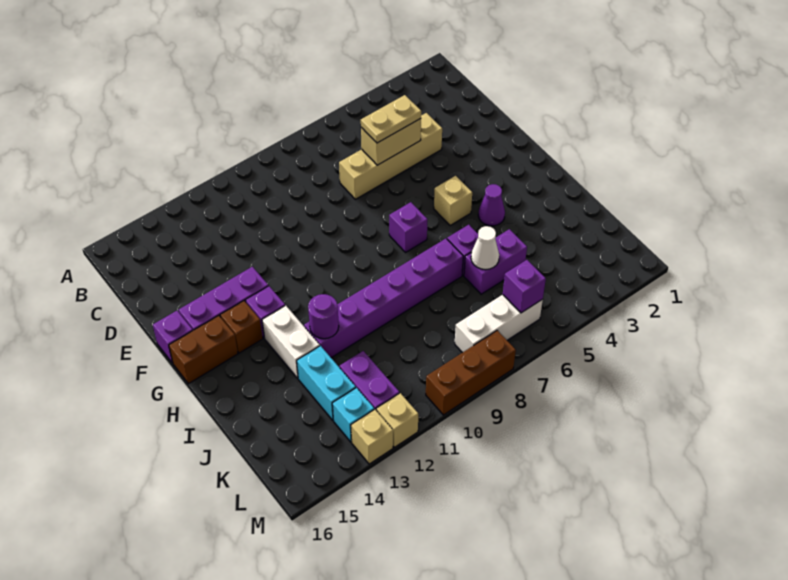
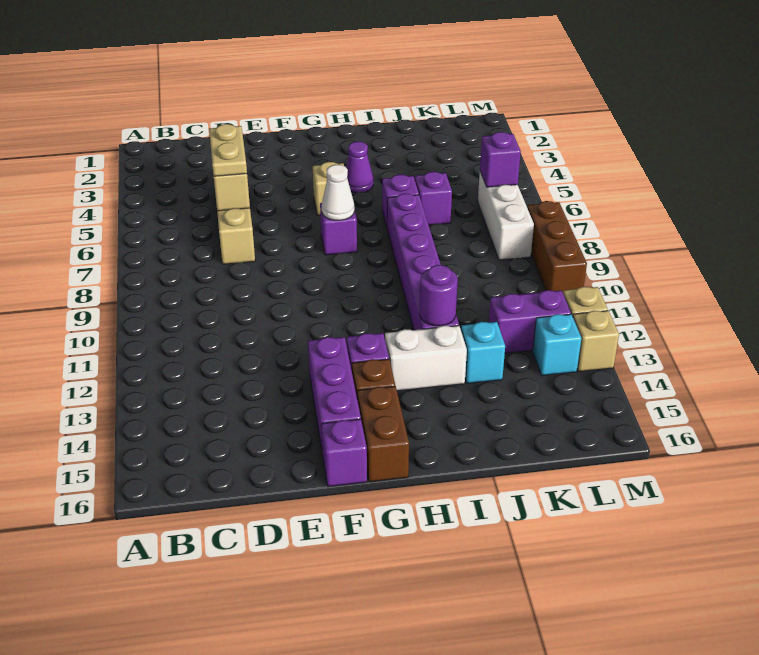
purple 1x2 brick [464,229,527,294] -> purple 1x1 brick [415,172,452,225]
white 1x1 cone [471,226,499,270] -> white 1x1 cone moved to [322,165,354,220]
cyan 1x2 brick [297,346,356,420] -> cyan 1x1 brick [461,322,505,383]

